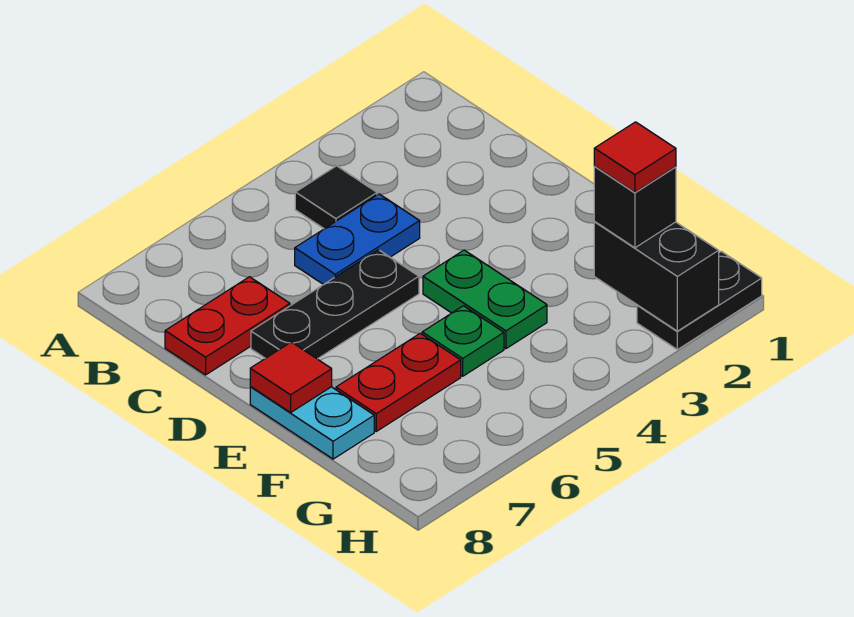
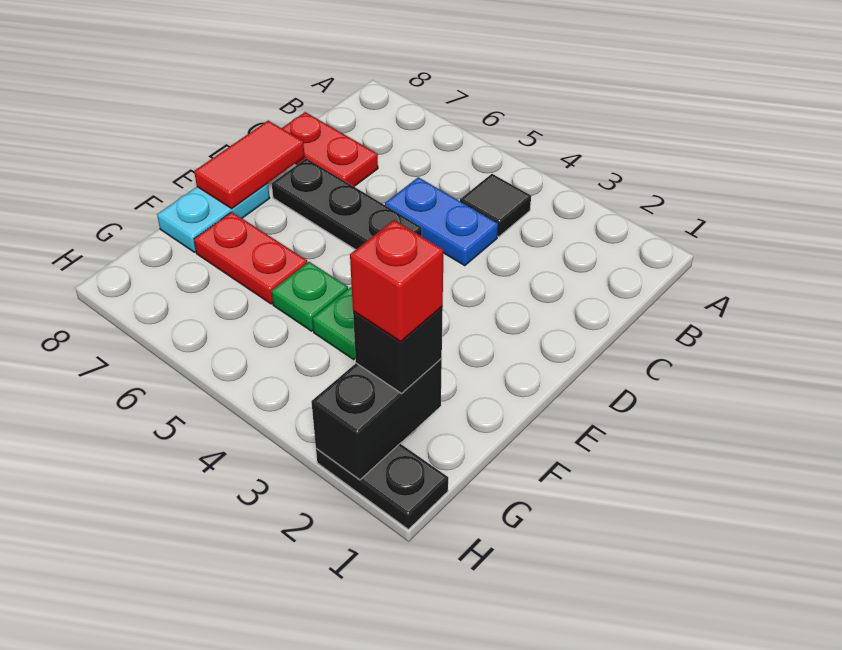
red 1x1 tile [250,342,332,413] -> red 1x2 tile [194,121,305,208]
red 1x1 tile [594,122,676,192] -> red 1x1 brick [350,220,444,341]

